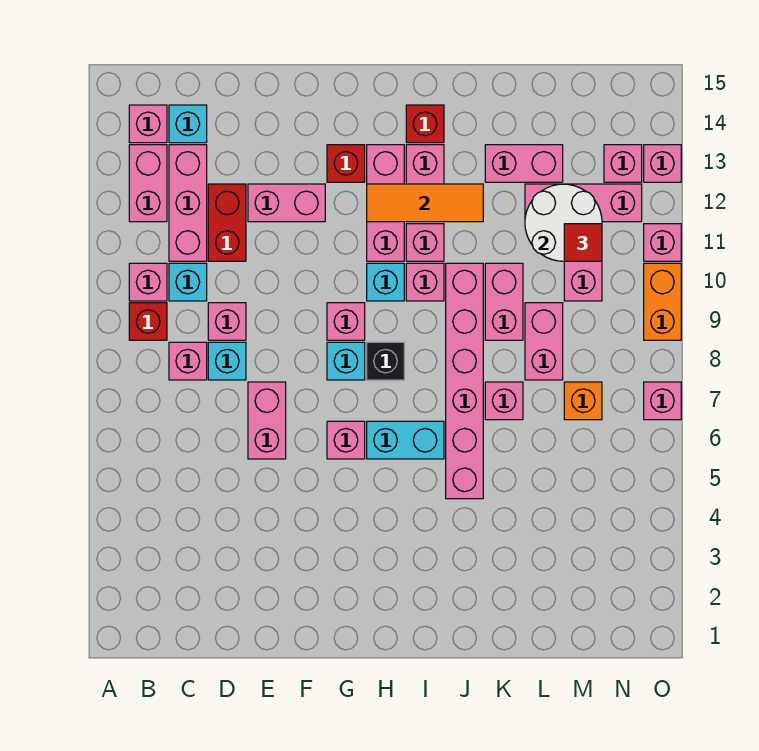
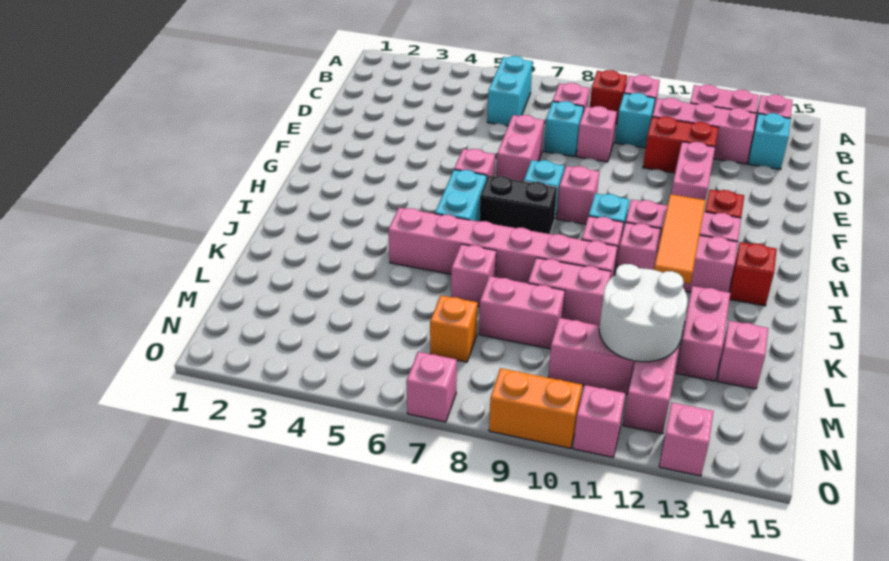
none -> cyan 1x2 brick [487,56,533,126]
pink 1x2 brick [248,382,286,459] -> pink 1x2 brick turned to [496,115,544,181]
black 1x1 brick [367,342,404,380] -> black 1x2 brick [479,176,557,234]
red 1x1 tile [564,224,602,261] -> none
pink 1x1 brick [604,145,642,182] -> pink 1x1 brick moved to [717,321,768,389]

